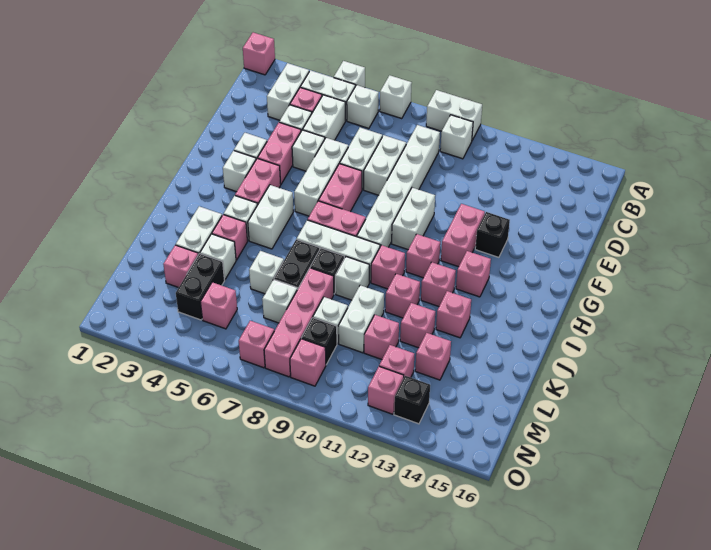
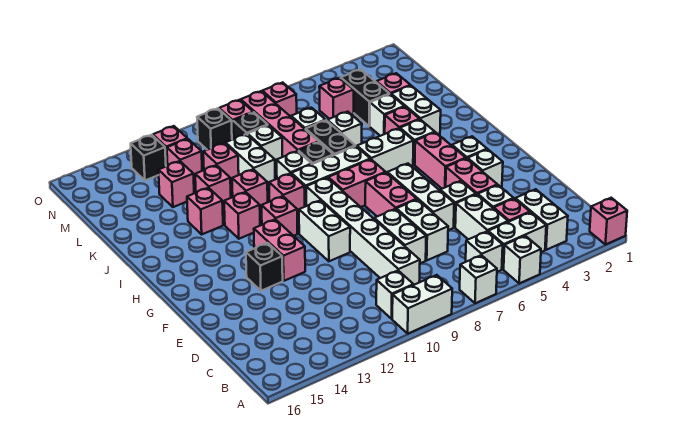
white 1x2 brick [248,185,293,249] -> white 1x2 brick turned to [357,128,413,173]
pink 1x1 brick [456,251,491,297] -> none
none -> black 1x1 brick [197,109,232,150]

